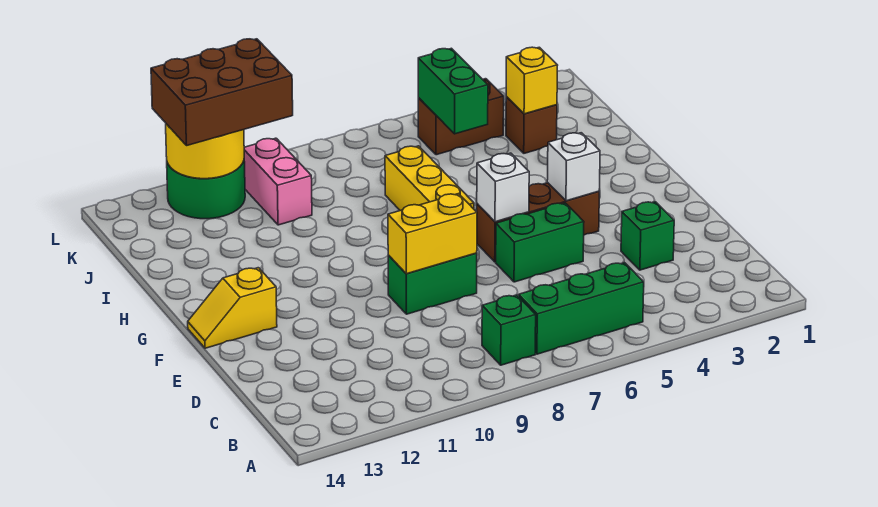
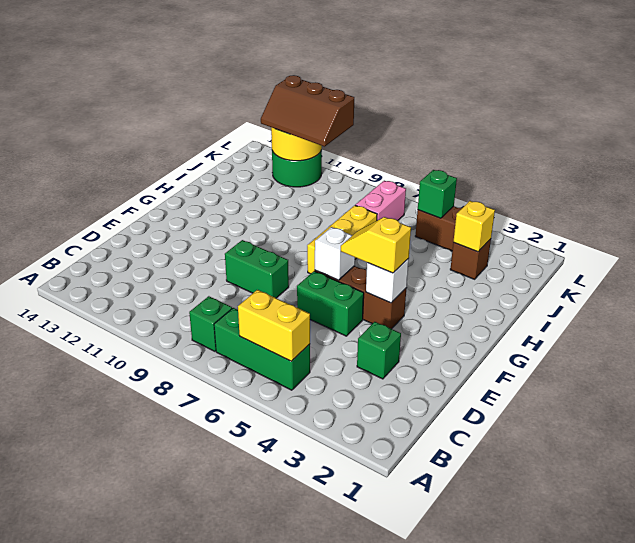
yellow 1x2 brick [388,194,477,274] -> yellow 1x2 brick moved to [238,290,310,361]
yellow 1x2 slope [188,268,277,348] -> yellow 1x2 slope moved to [341,217,411,273]
green 1x2 brick [418,48,488,134] -> green 1x1 brick [418,170,457,218]
pink 1x2 brick [244,138,312,225] -> pink 1x2 brick moved to [356,181,406,221]
brown 2x3 brick [151,39,293,146] -> brown 2x3 slope [261,75,354,147]

